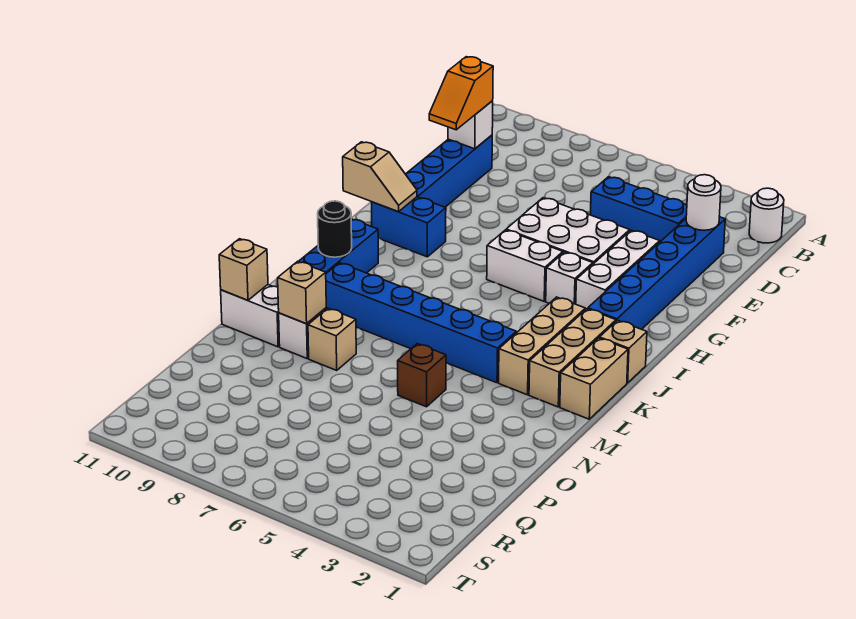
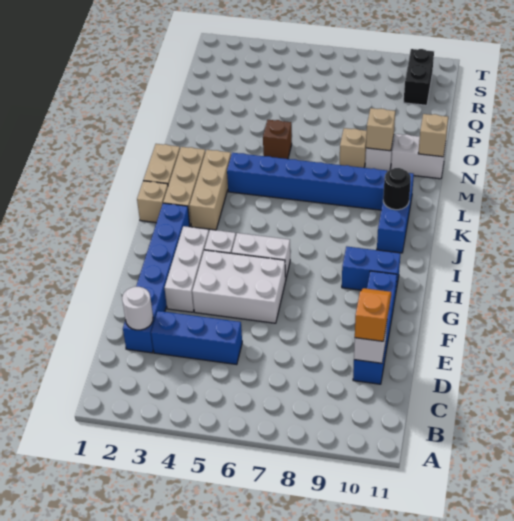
white 1x1 round brick [749,188,784,243] -> none
tan 1x2 slope [343,142,417,212] -> none
none -> black 1x2 brick [404,49,434,105]

